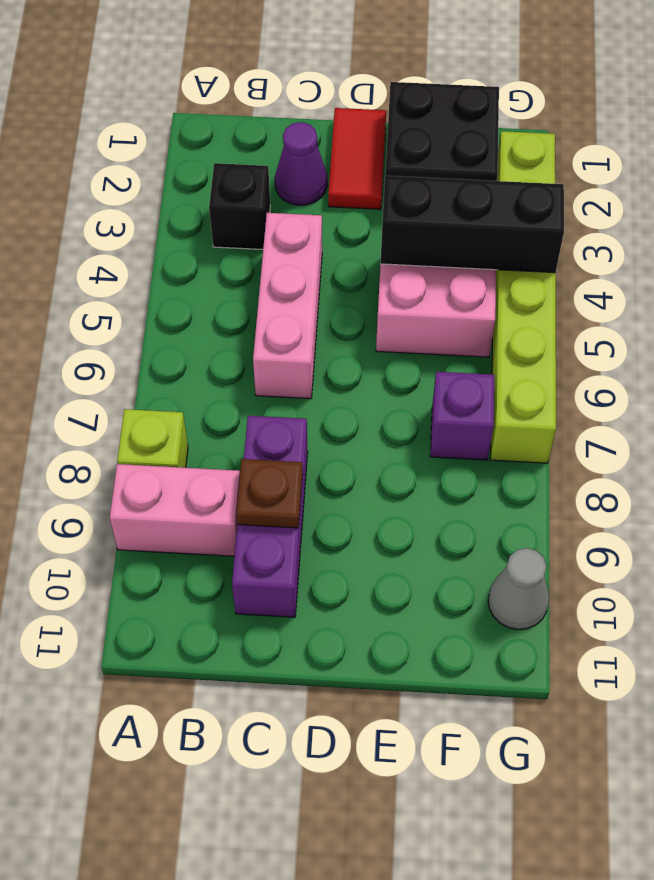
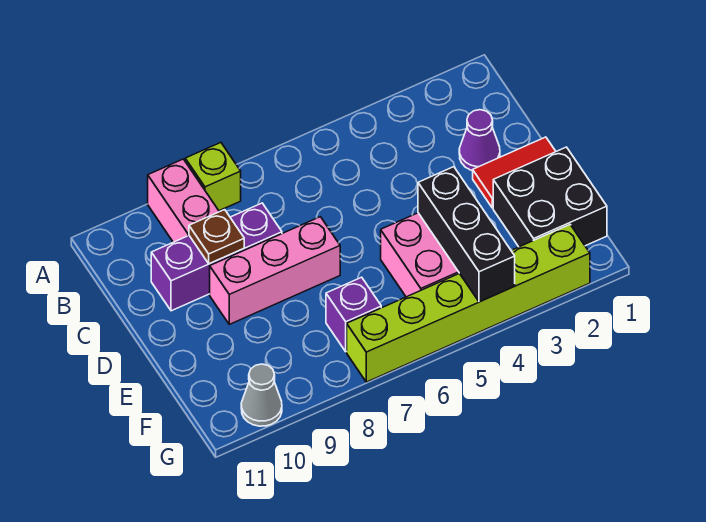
black 1x1 brick [209,163,270,250] -> none
pink 1x3 brick [253,213,322,399] -> pink 1x3 brick moved to [210,217,340,324]

